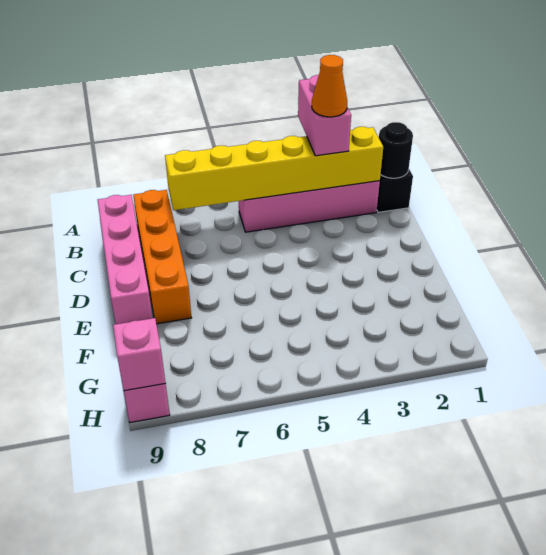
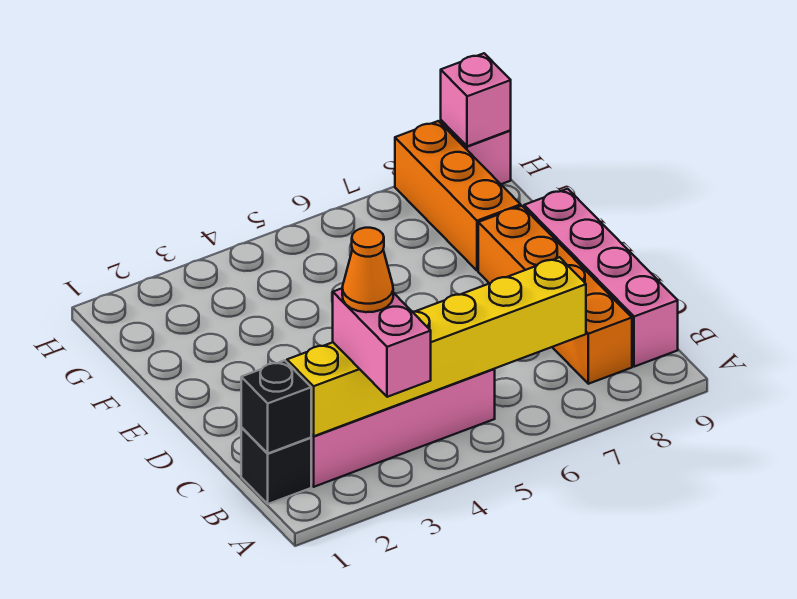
black 1x1 round brick [379,122,413,178] -> black 1x1 brick [241,360,311,453]
none -> orange 1x3 brick [395,121,521,271]

